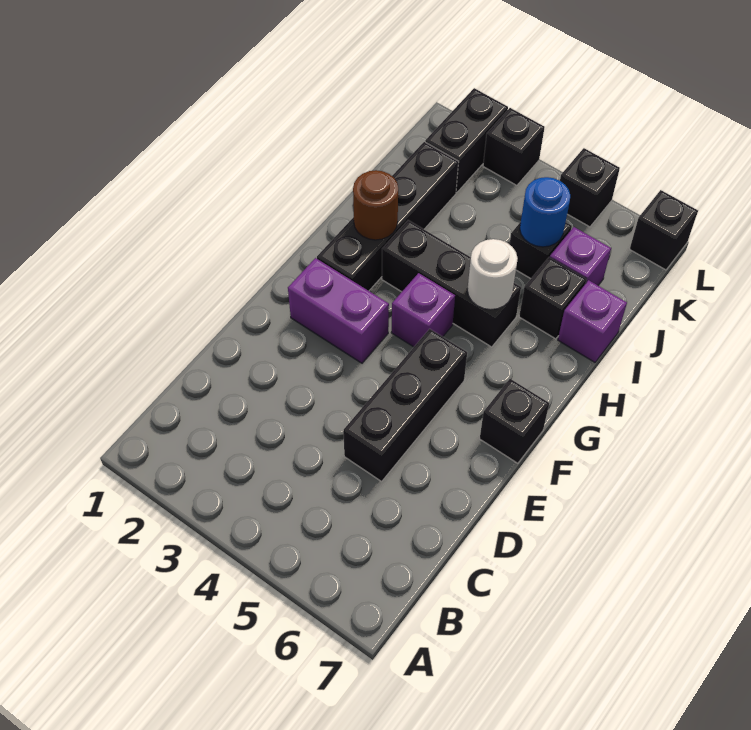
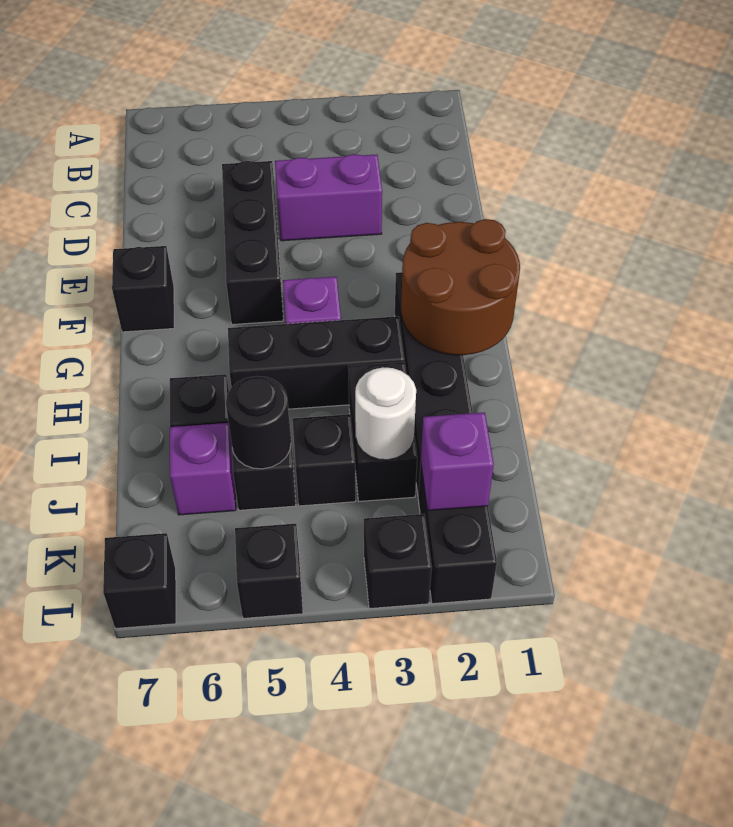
purple 1x2 brick [288,258,389,363] -> purple 1x2 brick moved to [275,154,382,241]
brown 1x1 round brick [353,170,398,240] -> brown 2x2 round brick [401,219,520,355]
white 1x1 round brick [467,239,518,310] -> white 1x1 round brick moved to [355,368,416,460]
none -> black 1x2 brick [348,362,417,501]
purple 1x1 brick [558,280,627,362] -> purple 1x1 brick moved to [420,412,494,511]
none -> black 1x1 brick [292,414,356,506]
blue 1x1 round brick [520,177,570,247] -> black 1x1 round brick [226,376,291,469]

